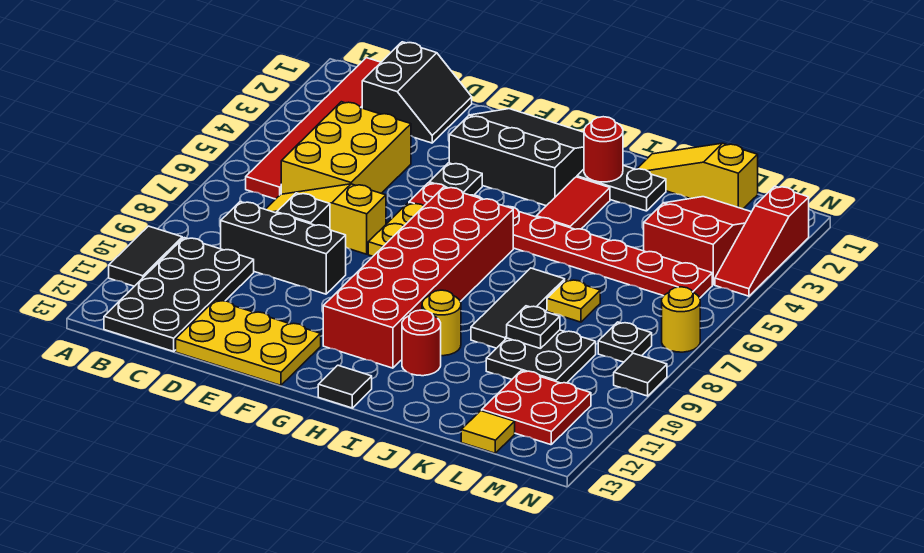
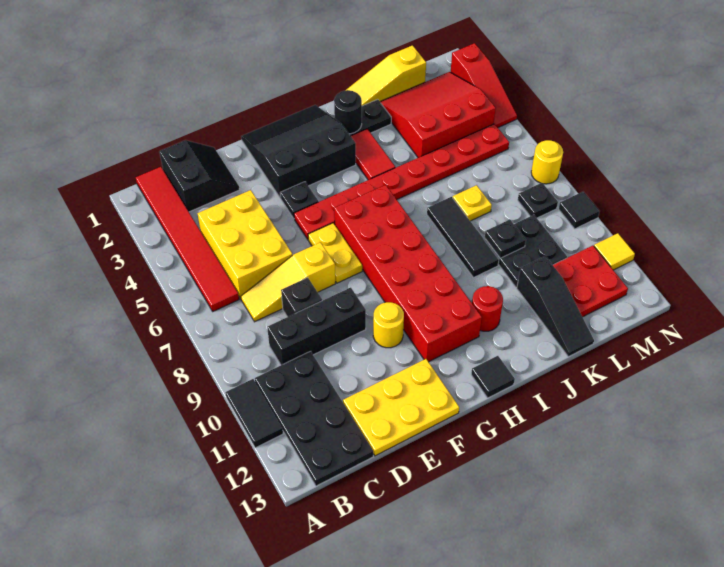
red 1x1 round brick [584,117,623,182] -> black 1x1 round brick [334,90,362,134]
yellow 1x1 round brick [422,290,461,356] -> yellow 1x1 round brick moved to [373,302,404,348]
none -> black 1x3 slope [517,256,594,357]
red 2x3 slope [644,197,751,285] -> red 3x3 slope [380,72,496,158]
yellow 1x1 tile [461,411,515,453] -> yellow 1x1 tile moved to [594,233,635,270]

